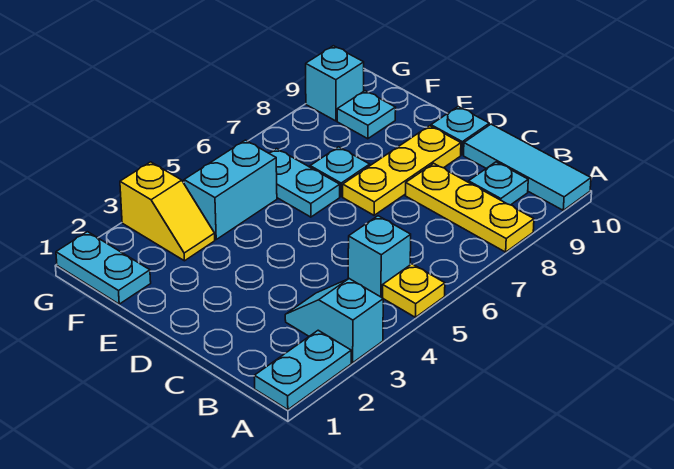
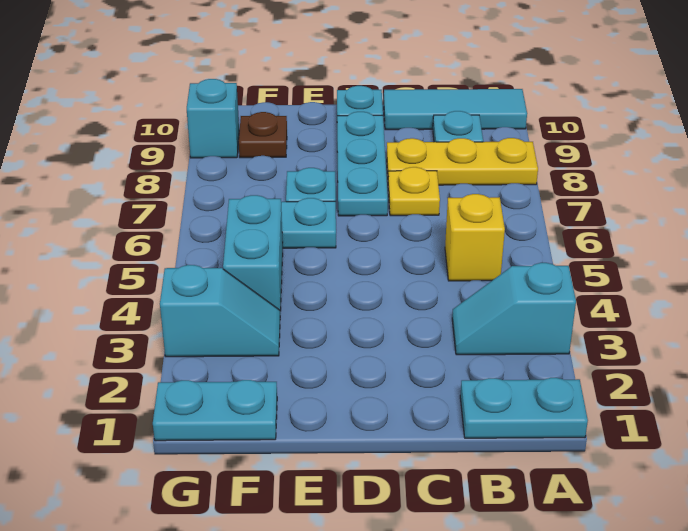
cyan 1x2 plate [254,330,351,410] -> cyan 1x2 plate turned to [460,378,588,438]
yellow 1x1 plate [383,264,445,317] -> yellow 1x1 plate moved to [388,167,440,216]
cyan 1x1 brick [348,216,411,297] -> yellow 1x1 brick [445,194,505,281]
yellow 1x3 plate [343,126,461,215] -> cyan 1x3 plate [337,112,388,216]
yellow 1x2 slope [120,162,215,261] -> cyan 1x2 slope [160,265,280,357]
cyan 1x1 plate [337,91,396,139] -> brown 1x1 plate [239,112,287,158]

